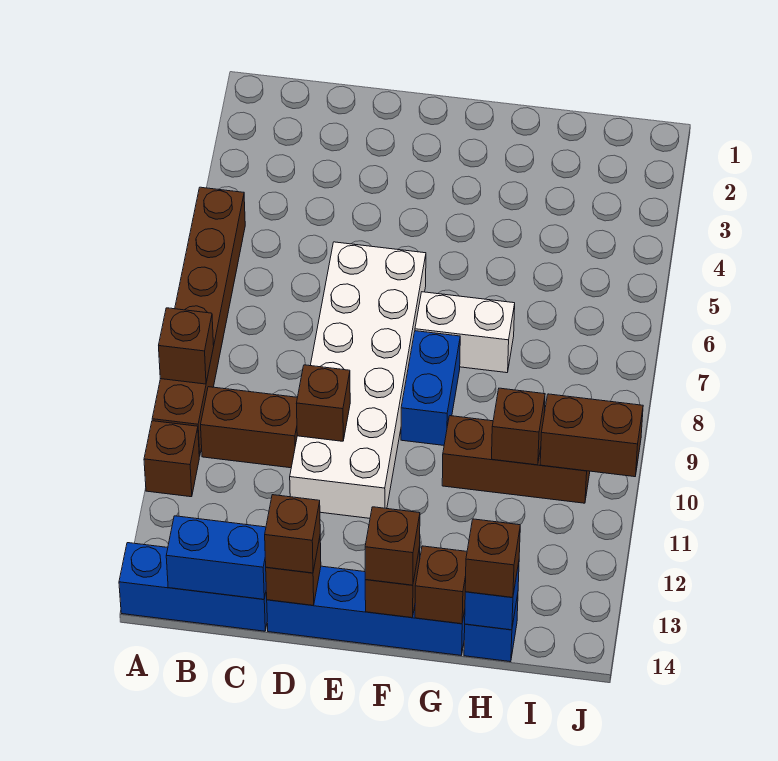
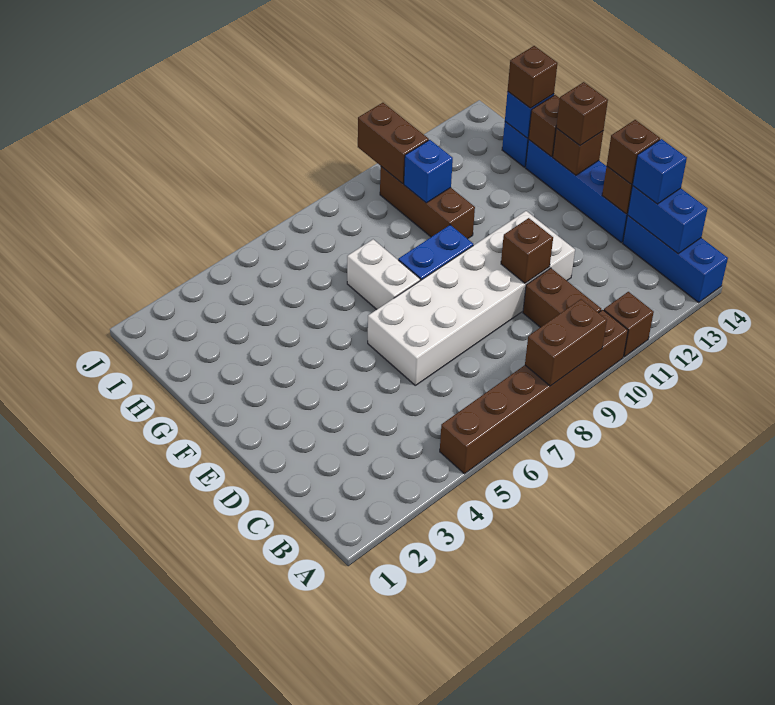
brown 1x1 brick [159,308,214,384] -> brown 1x2 brick [525,299,607,386]
none -> blue 1x1 brick [632,139,687,204]
brown 1x1 brick [492,388,545,465] -> blue 1x1 brick [404,140,453,203]

